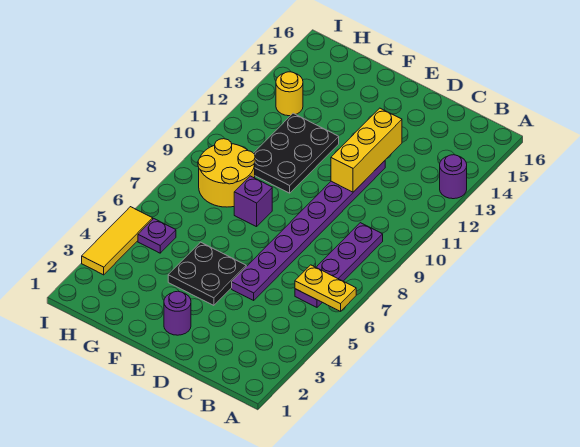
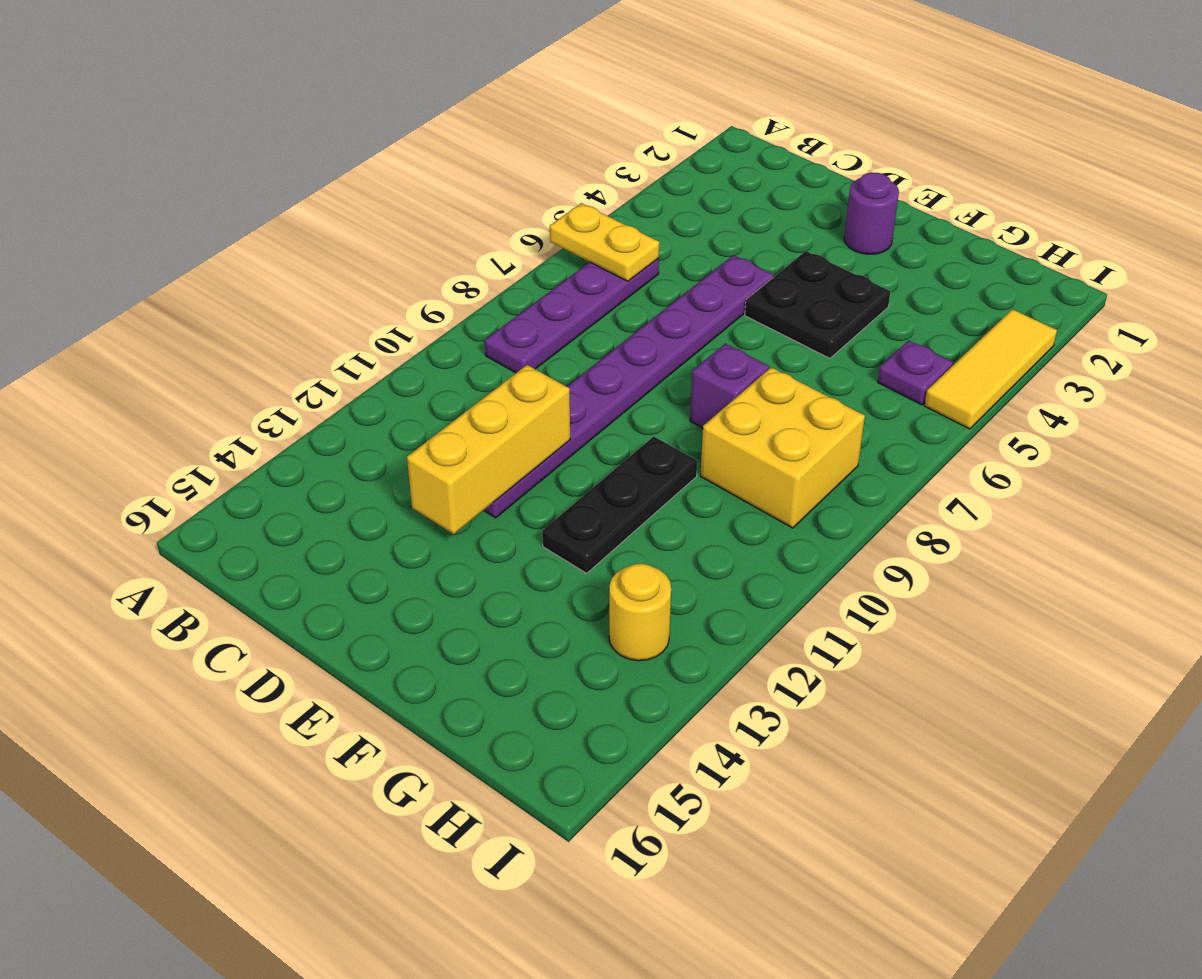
purple 1x1 round brick [440,155,467,199] -> none
black 2x3 plate [254,113,339,193] -> black 1x3 plate [542,436,697,573]
yellow 2x2 round brick [198,139,255,207] -> yellow 2x2 brick [700,367,865,528]

